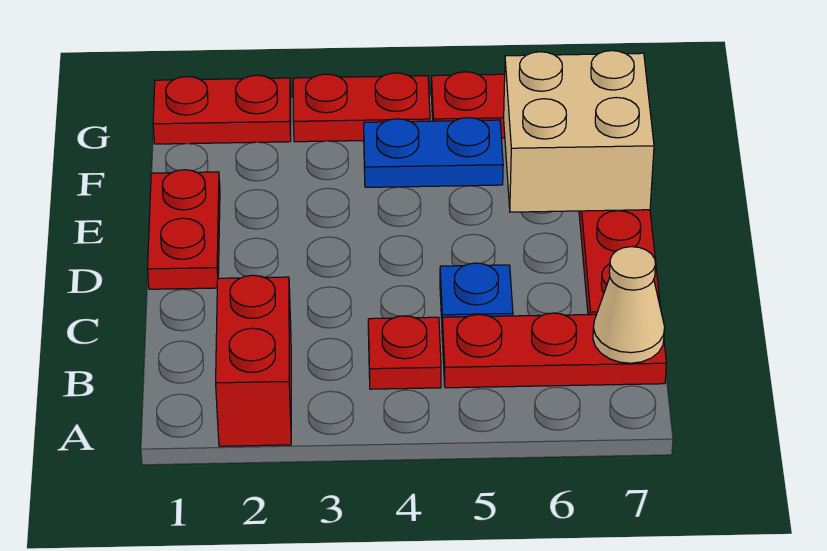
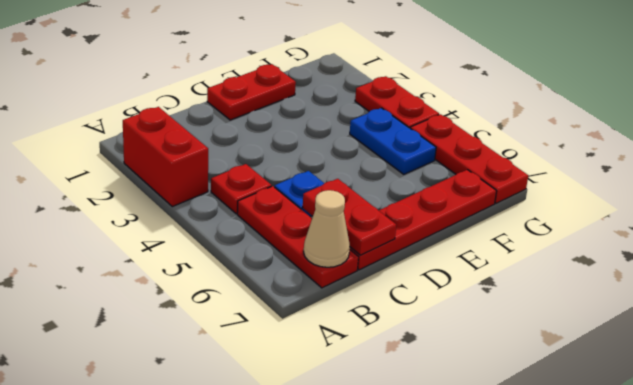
red 1x2 brick [216,275,291,446] -> red 1x2 brick turned to [123,107,208,207]
tan 2x2 brick [504,51,654,212] -> none
red 1x2 plate [153,75,291,144] -> red 1x2 plate moved to [303,179,396,255]

